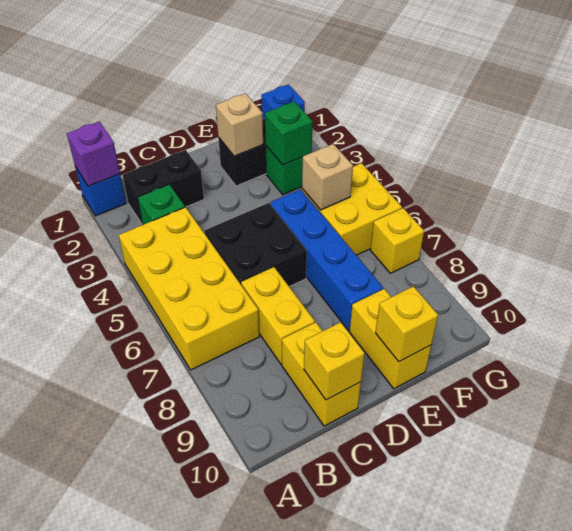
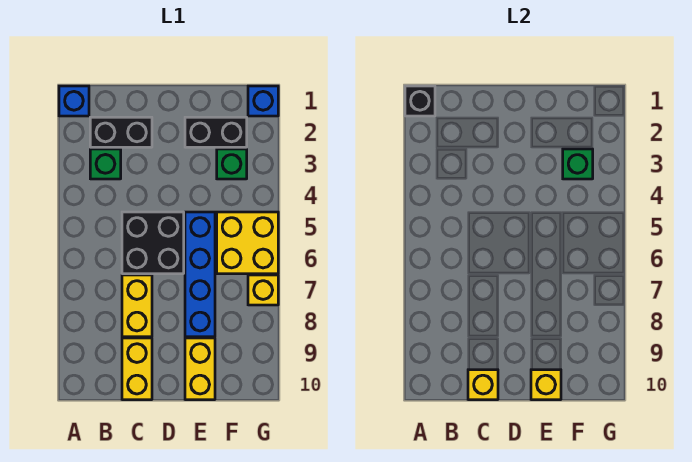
purple 1x1 brick [67,122,120,186] -> black 1x1 brick [405,86,435,116]
yellow 2x4 brick [119,207,259,370] -> none
tan 1x1 brick [216,93,263,156] -> none
tan 1x1 brick [302,144,353,210] -> none

